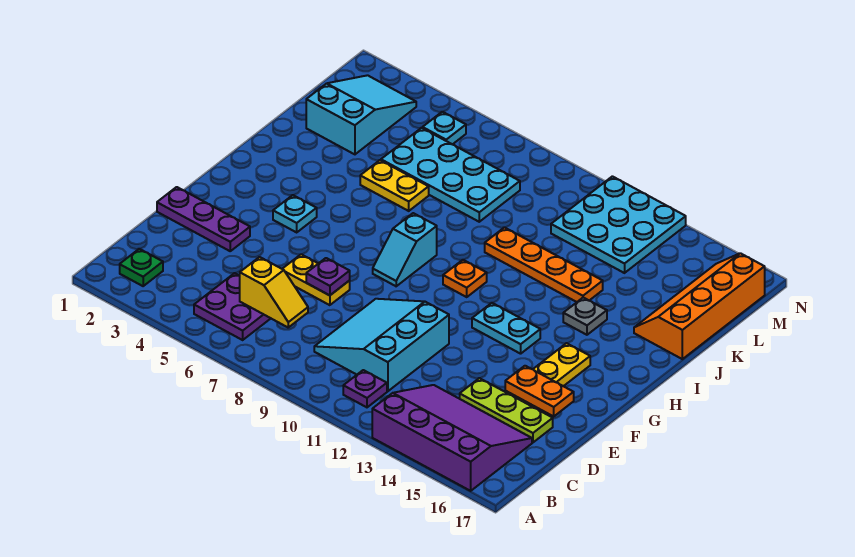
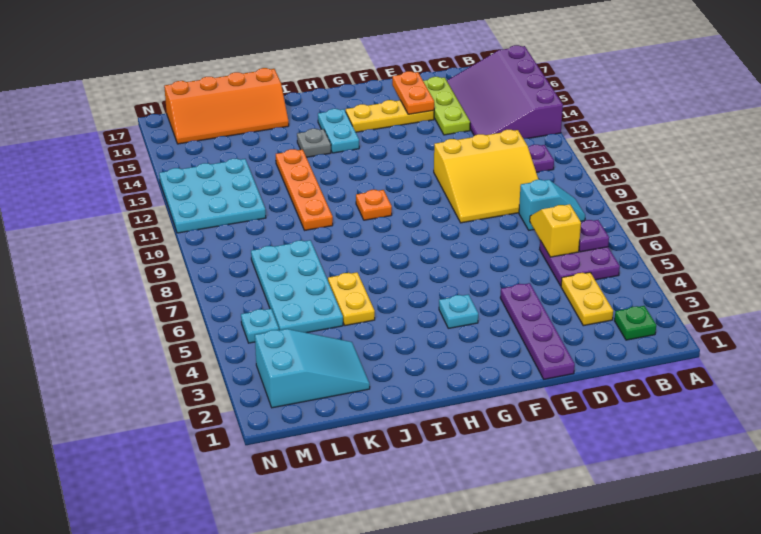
cyan 3x3 slope [314,299,449,391] -> yellow 3x3 slope [434,130,539,223]
purple 1x3 plate [157,187,250,251] -> purple 1x4 plate [500,283,575,379]
yellow 1x2 plate [283,254,350,305] -> yellow 1x2 plate moved to [561,272,613,326]
purple 1x1 plate [306,258,350,295] -> purple 1x1 plate moved to [579,220,609,252]
cyan 1x2 slope [373,213,437,286] -> cyan 1x2 slope moved to [519,180,585,230]
cyan 1x2 plate [472,303,540,354] -> cyan 1x2 plate moved to [318,109,359,153]
cyan 2x3 slope [306,75,416,154] -> cyan 2x3 slope turned to [255,329,370,408]

